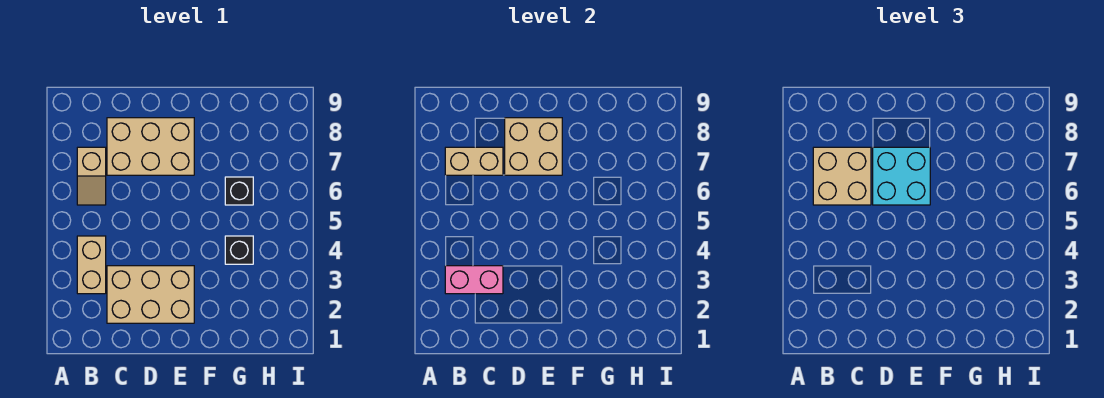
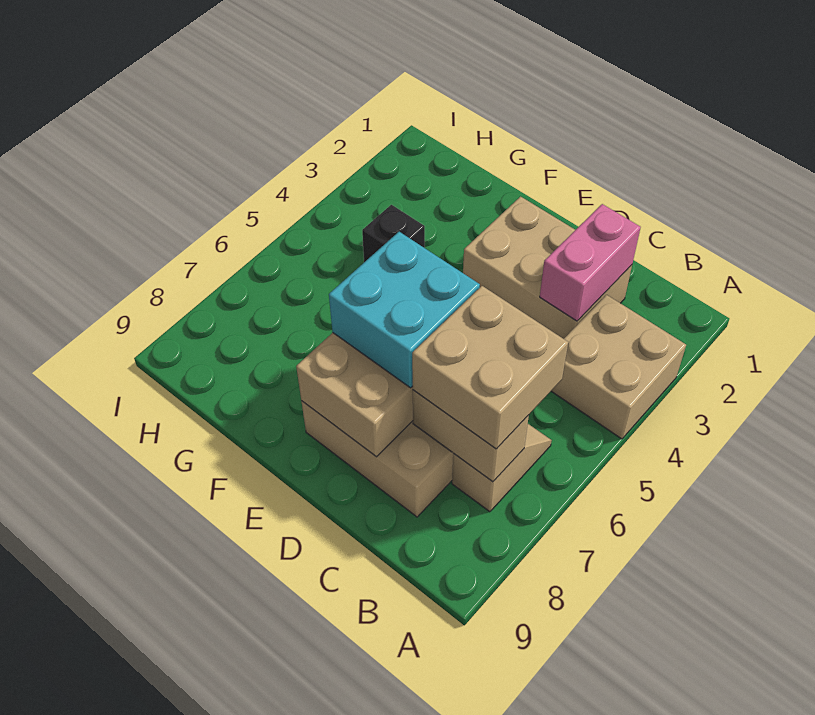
tan 1x2 brick [77,236,106,294] -> tan 2x2 brick [551,295,686,439]
pink 1x2 brick [445,266,503,294] -> pink 1x2 brick turned to [540,204,641,321]
black 1x1 brick [225,177,253,205] -> none

